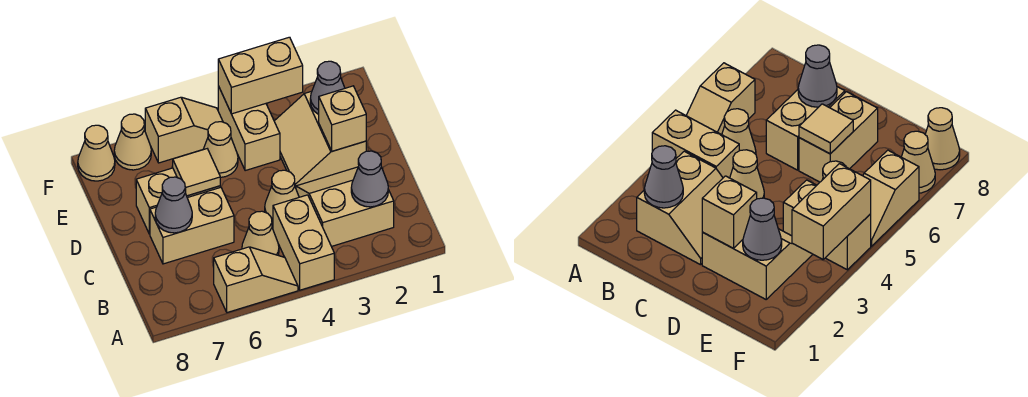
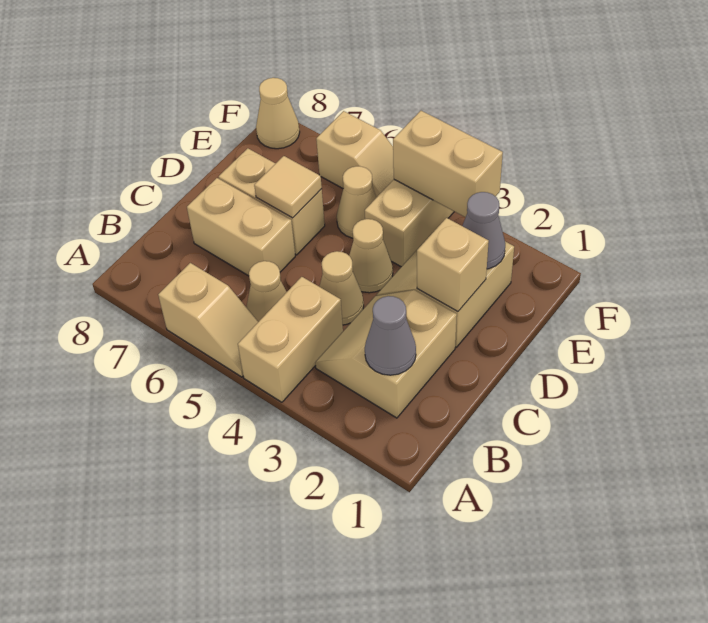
tan 2x2 slope [296,167,394,246] -> tan 2x2 slope turned to [315,290,457,418]
grey 1x1 cone [155,177,192,233] -> none
tan 1x1 cone [114,114,151,170] -> tan 1x1 cone moved to [349,219,393,293]

